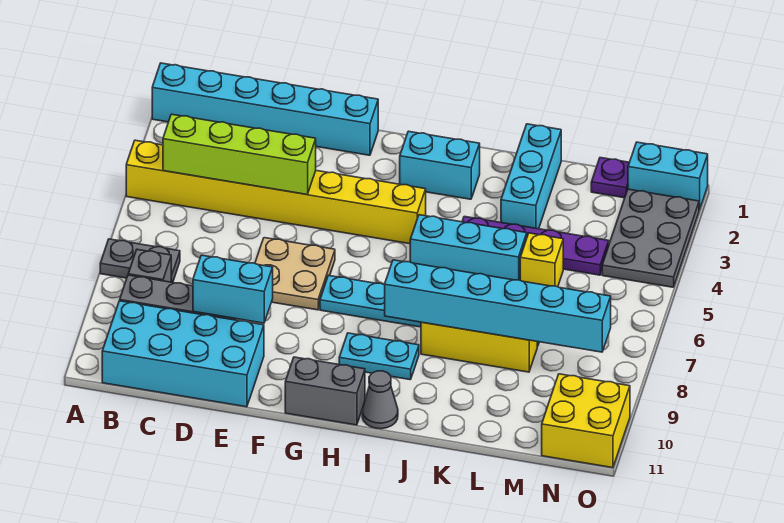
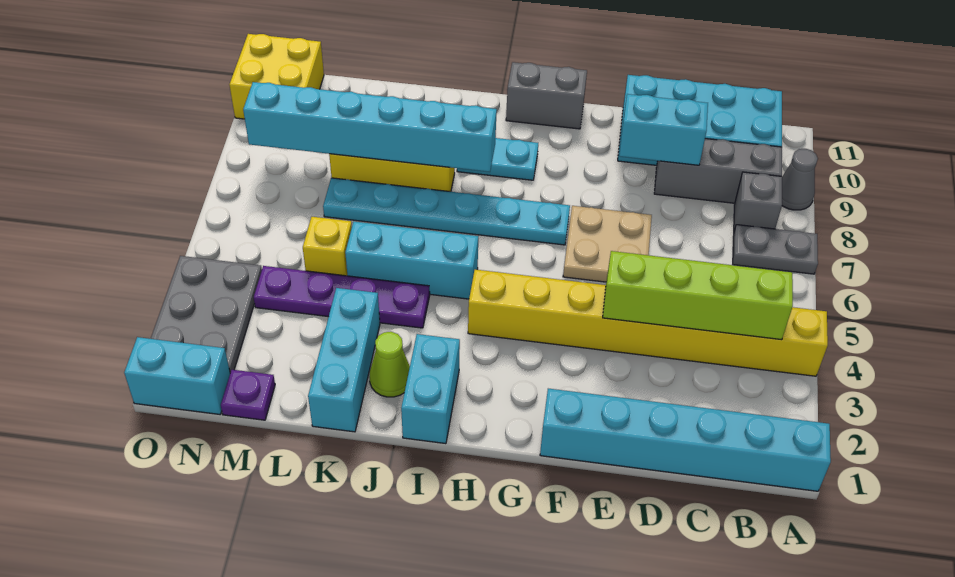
cyan 1x2 brick [400,131,480,199] -> cyan 1x2 brick turned to [401,334,460,444]
grey 1x1 cone [362,371,398,429] -> grey 1x1 cone moved to [782,149,818,210]
none -> lime 1x1 cone [369,332,410,397]

